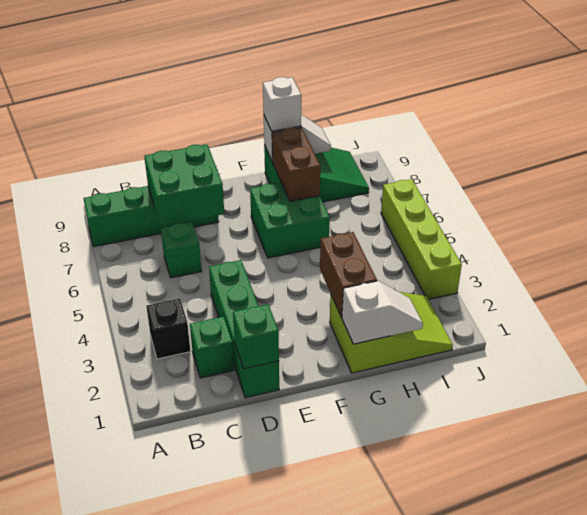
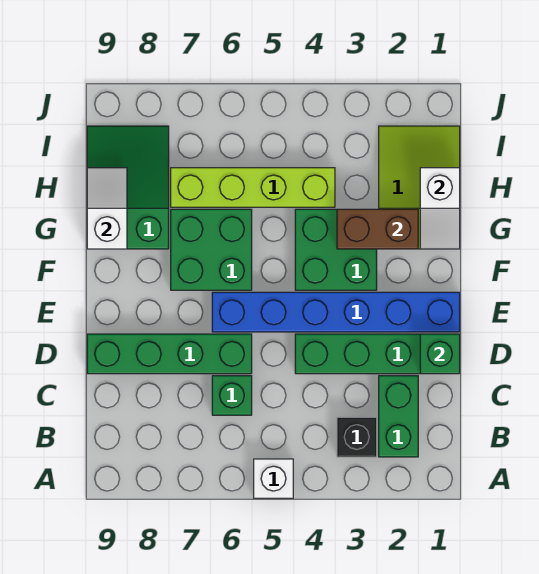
green 1x4 brick [84,186,219,246] -> green 1x4 brick turned to [87,334,252,374]
green 1x1 brick [190,317,234,378] -> green 1x2 brick [379,376,418,457]
green 2x2 brick [144,144,224,226] -> green 2x2 brick moved to [295,209,377,290]
none -> blue 1x6 brick [212,292,460,332]
white 1x2 slope [342,281,423,344] -> white 1x2 slope turned to [420,168,460,249]
brown 1x2 brick [272,128,320,201] -> none
white 1x1 brick [263,77,301,131] -> white 1x1 brick moved to [254,459,293,498]
lime 1x4 brick [381,179,462,299] -> lime 1x4 brick moved to [171,168,335,207]

